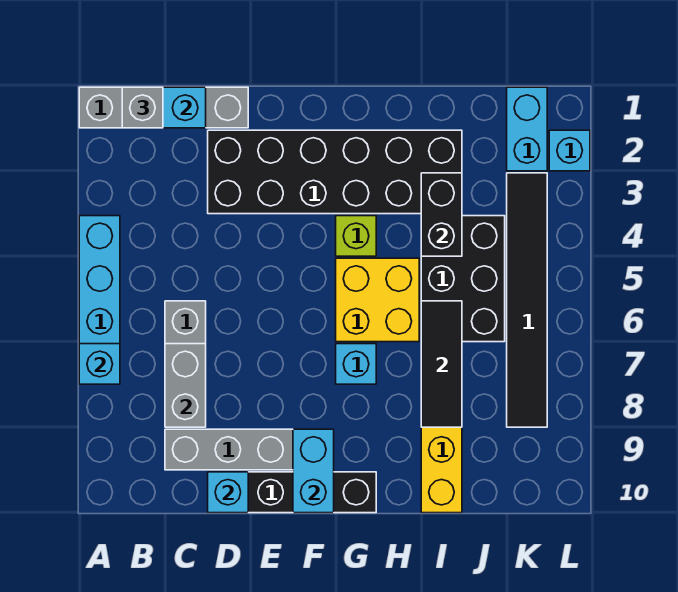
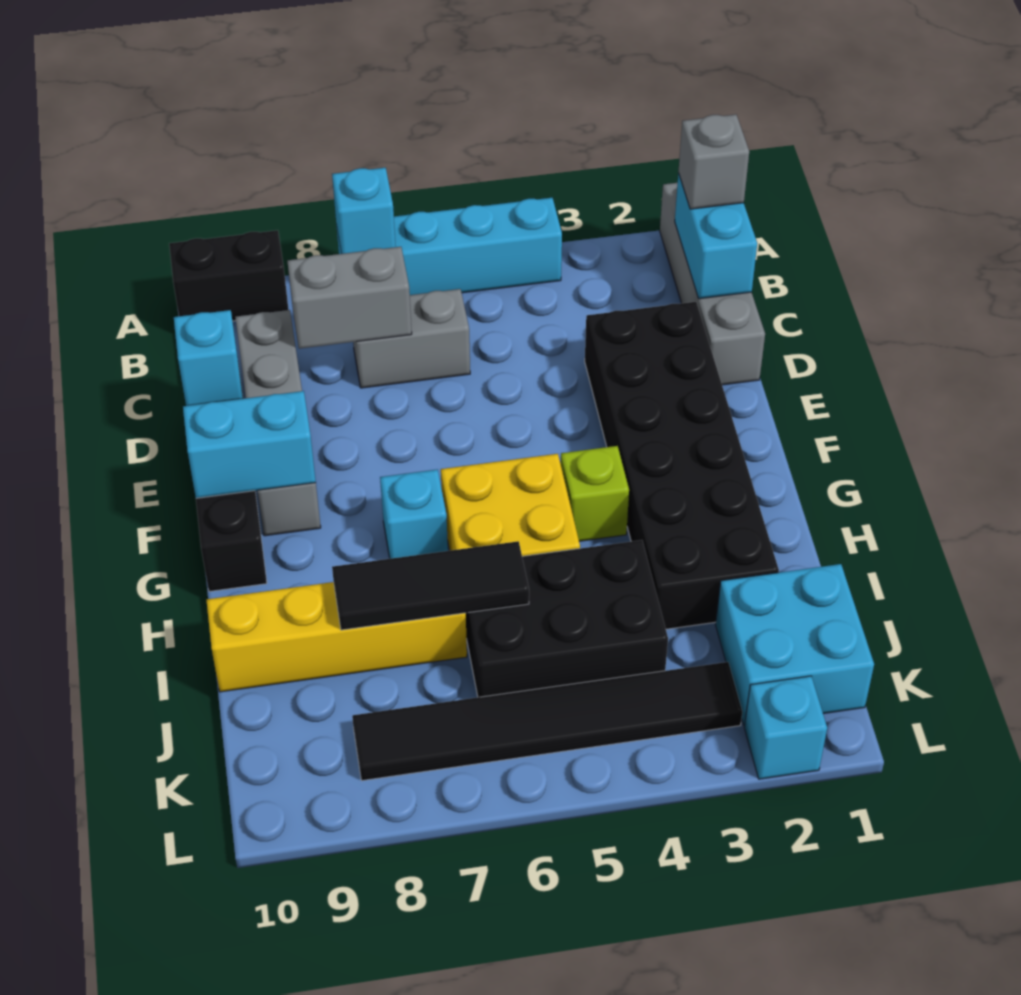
black 1x2 brick [421,173,462,256] -> black 1x2 brick moved to [169,230,289,321]
cyan 1x2 brick [507,87,547,171] -> cyan 2x2 brick [716,564,874,725]

